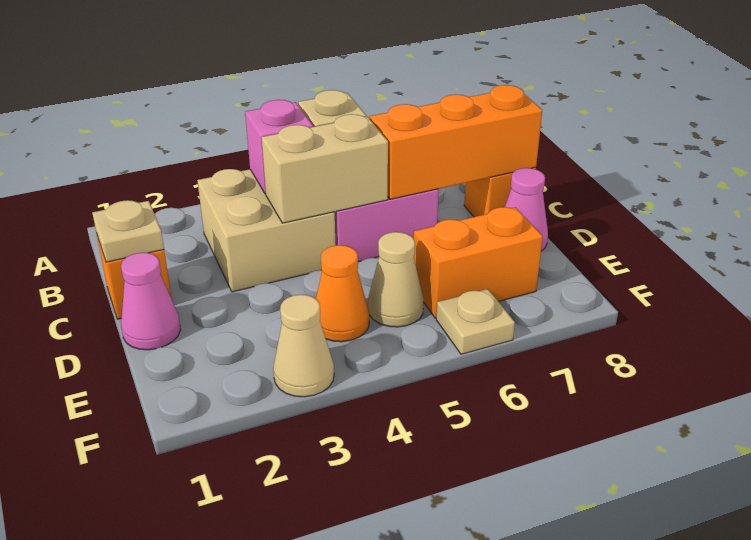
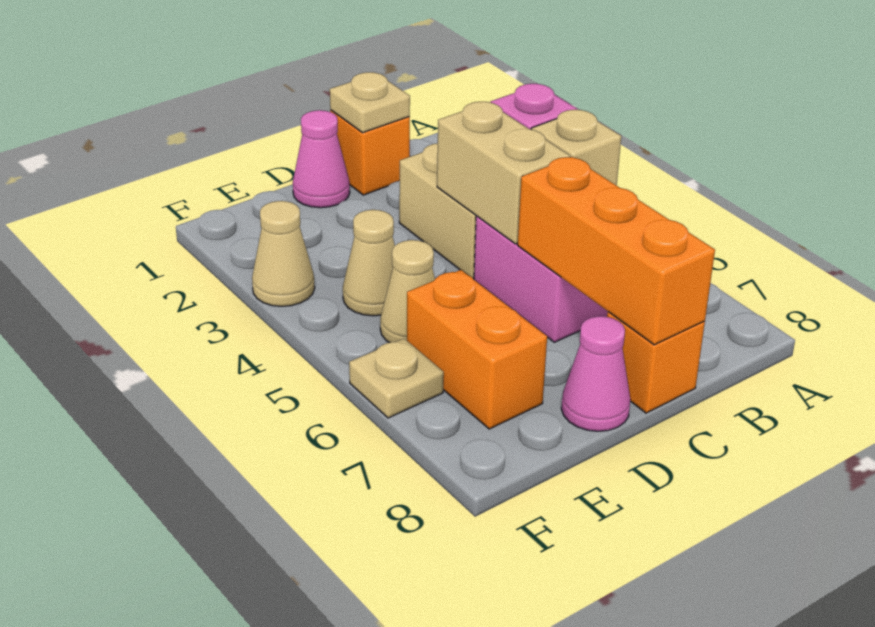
orange 1x1 cone [316,245,369,342] -> tan 1x1 cone [343,210,395,316]

